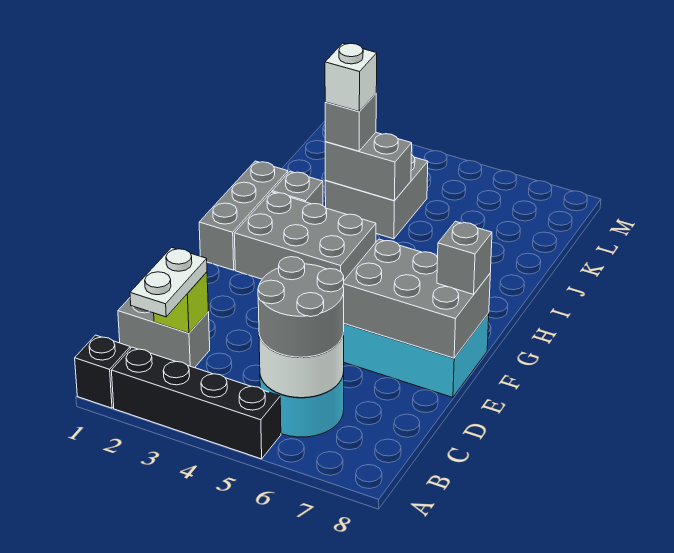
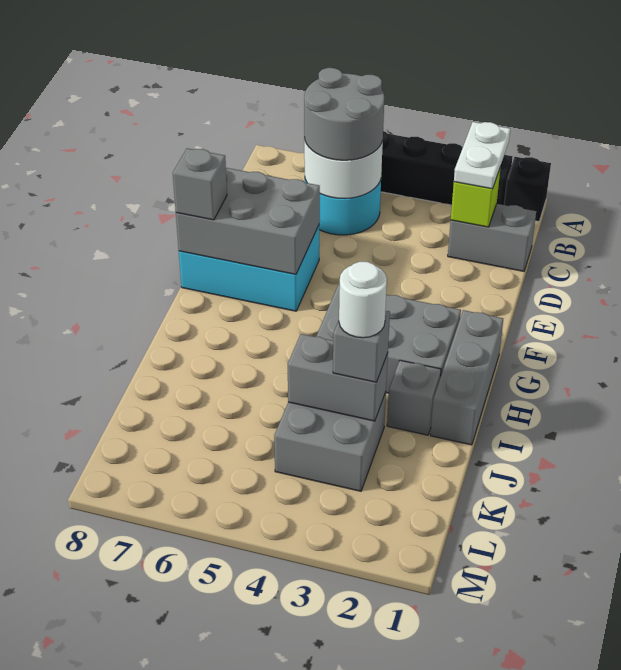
white 1x1 brick [325,43,377,112] -> white 1x1 round brick [339,262,387,338]

